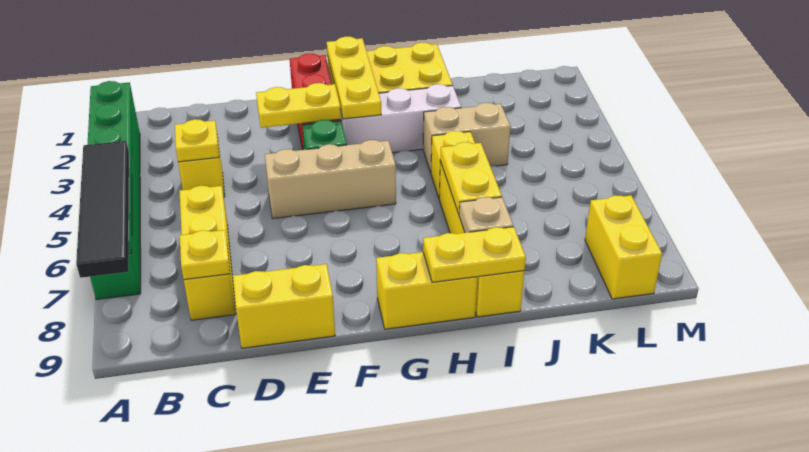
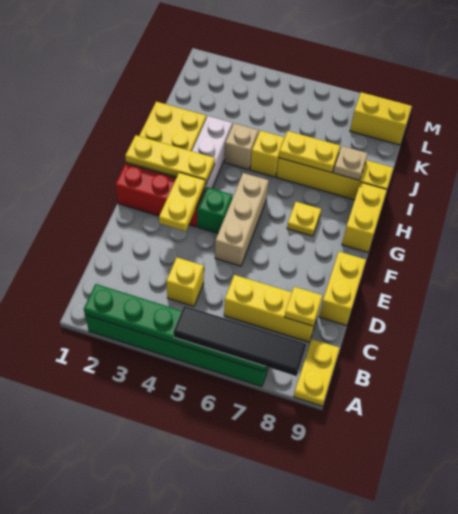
yellow 1x1 plate [175,119,219,162] -> yellow 1x1 plate moved to [287,202,321,236]
yellow 1x2 plate [423,227,526,282] -> yellow 1x2 plate moved to [294,339,340,406]
tan 1x2 brick [423,103,511,173] -> tan 1x1 brick [225,123,259,170]

